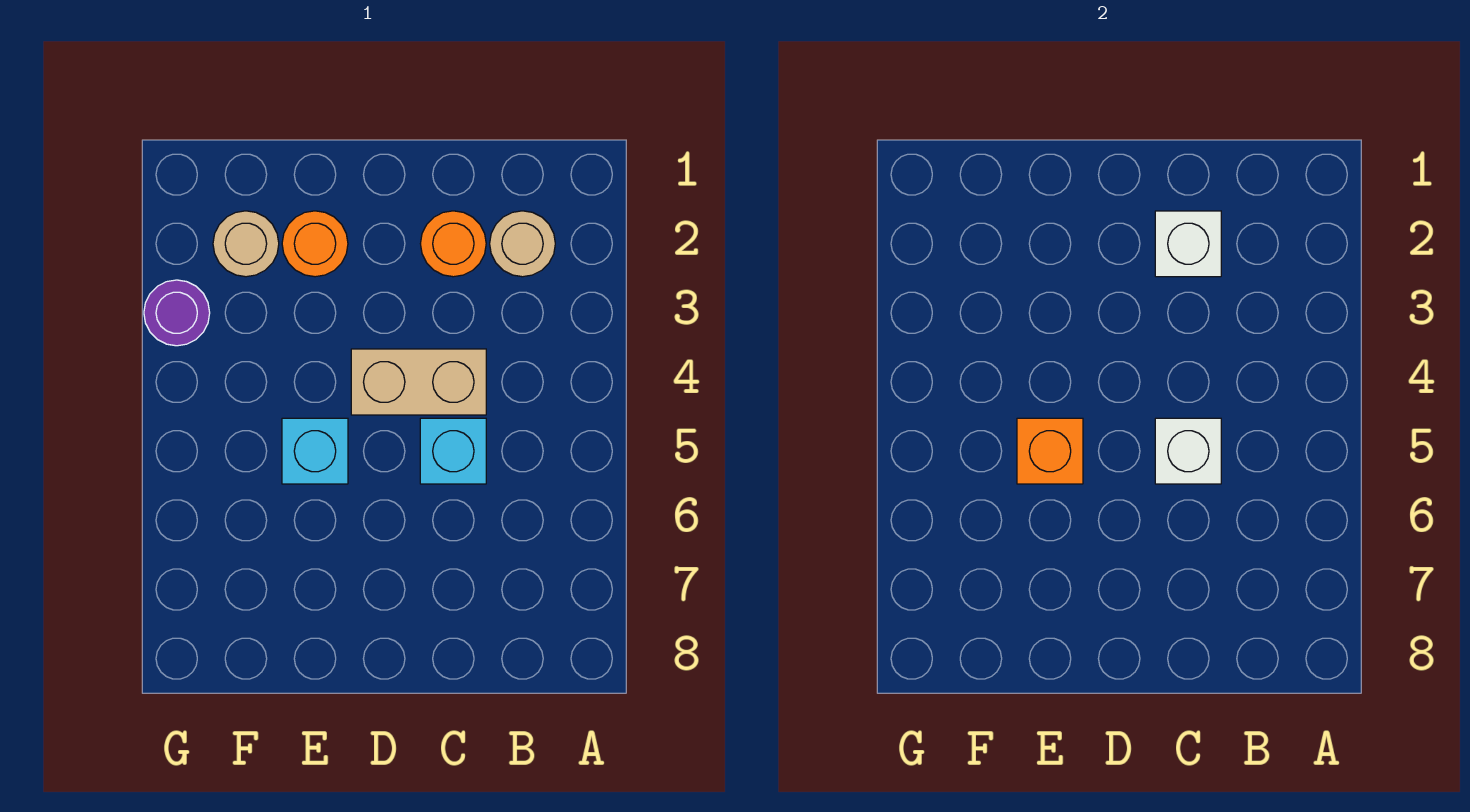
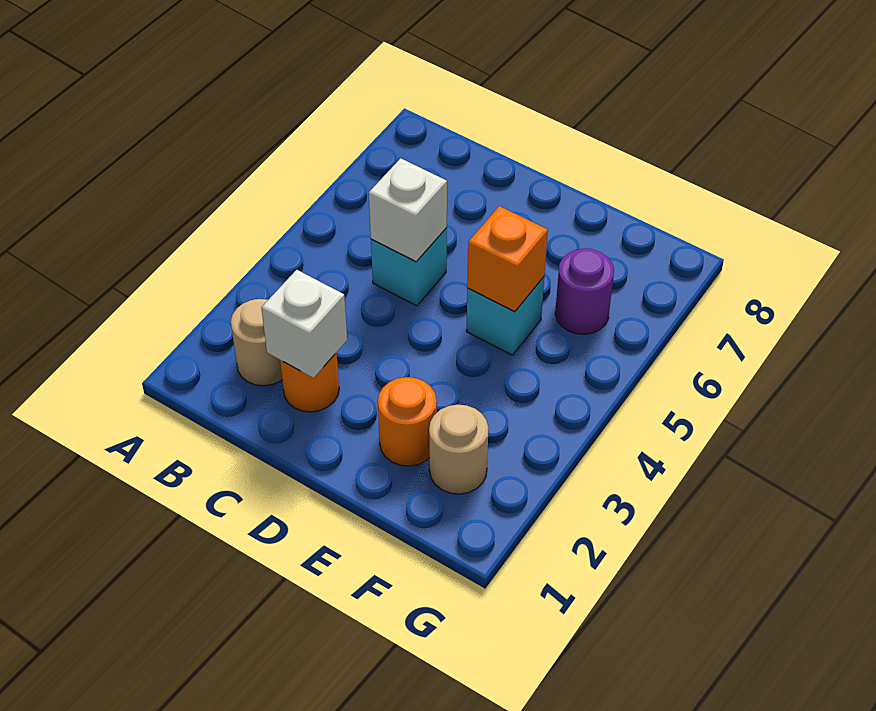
tan 1x2 brick [351,349,486,415] -> none
purple 1x1 round brick [144,280,210,346] -> purple 1x1 round brick moved to [555,248,614,334]

